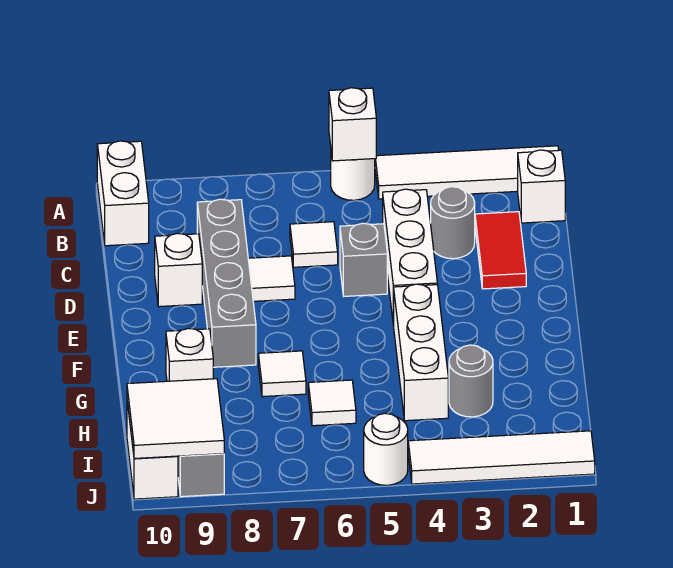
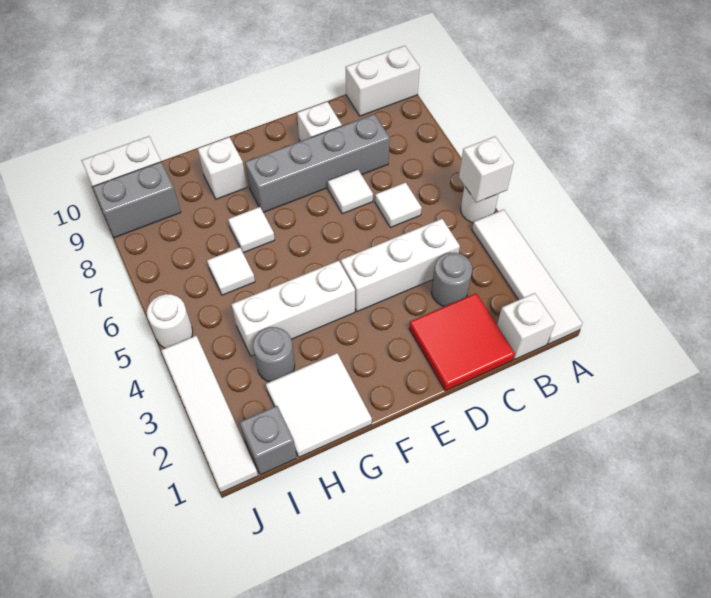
red 1x2 tile [475,212,526,289] -> red 2x2 tile [409,293,515,391]
grey 1x1 brick [340,223,387,296] -> grey 1x1 brick moved to [239,406,297,475]
white 2x2 tile [127,379,224,459] -> white 2x2 tile moved to [266,353,372,457]

